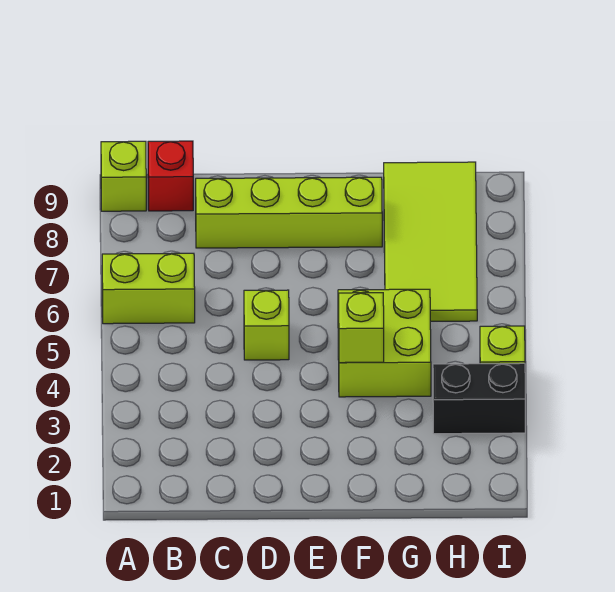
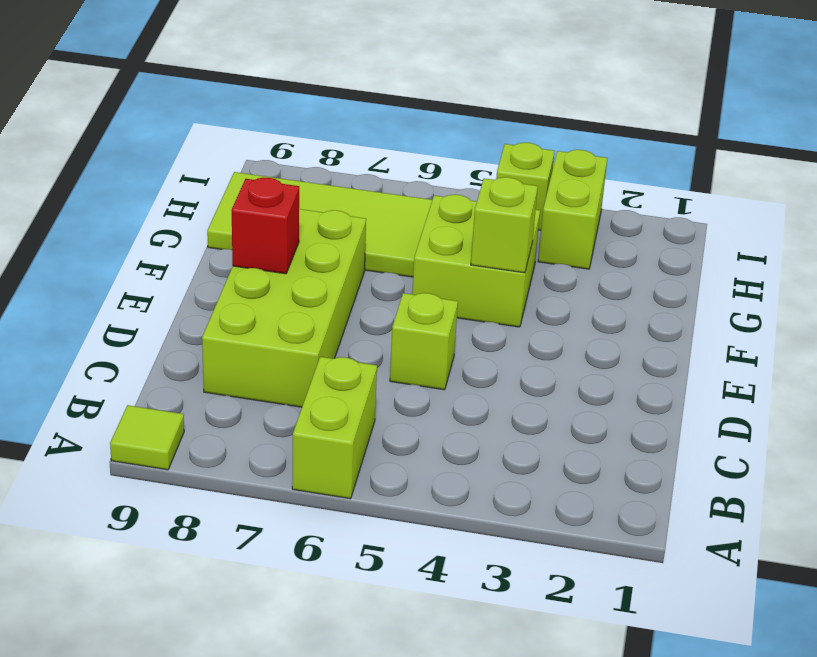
lime 1x1 brick [101,141,146,211] -> lime 1x1 tile [110,405,184,470]
red 1x1 brick [148,141,193,211] -> red 1x1 brick moved to [232,178,299,274]
lime 1x4 brick [196,177,382,248] -> lime 2x4 brick [202,209,366,407]
black 1x2 brick [433,363,525,434] -> lime 1x2 brick [538,150,607,269]

